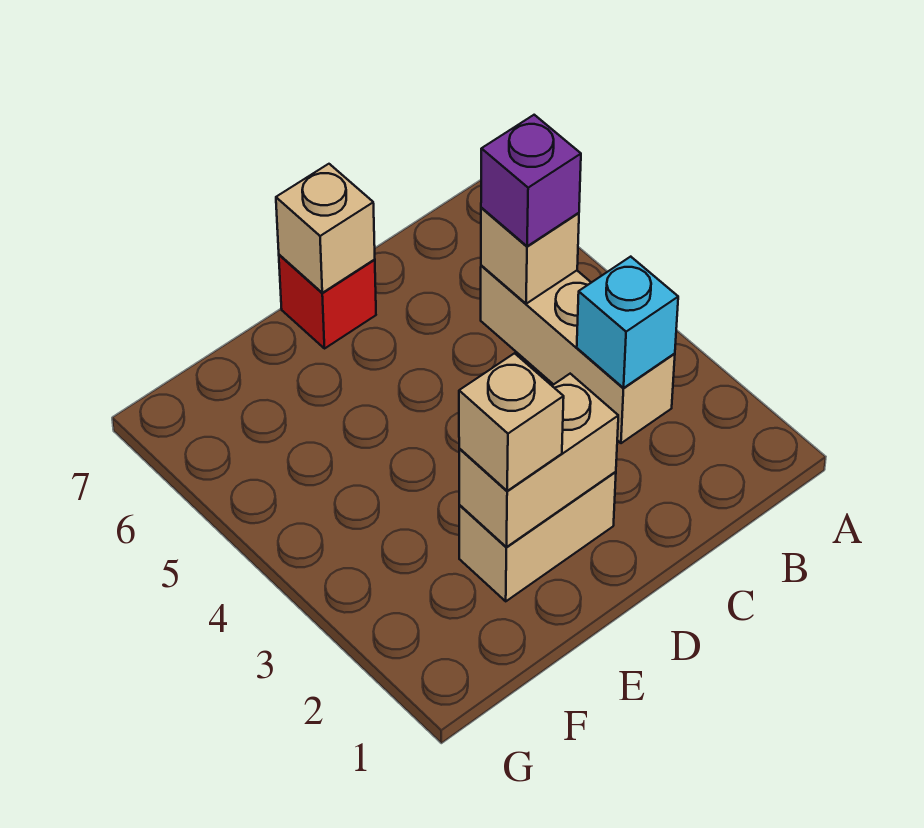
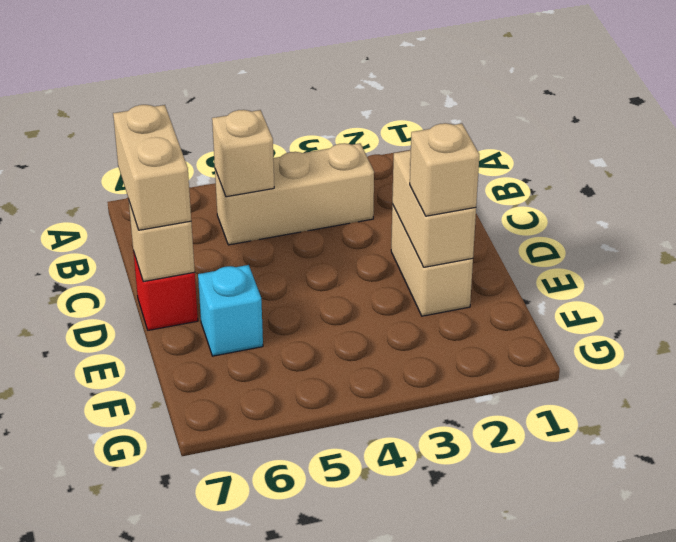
cyan 1x1 brick [577,257,678,388] -> cyan 1x1 brick moved to [198,265,263,356]
purple 1x1 brick [481,115,581,246] -> none
none -> tan 1x2 brick [113,105,191,230]

